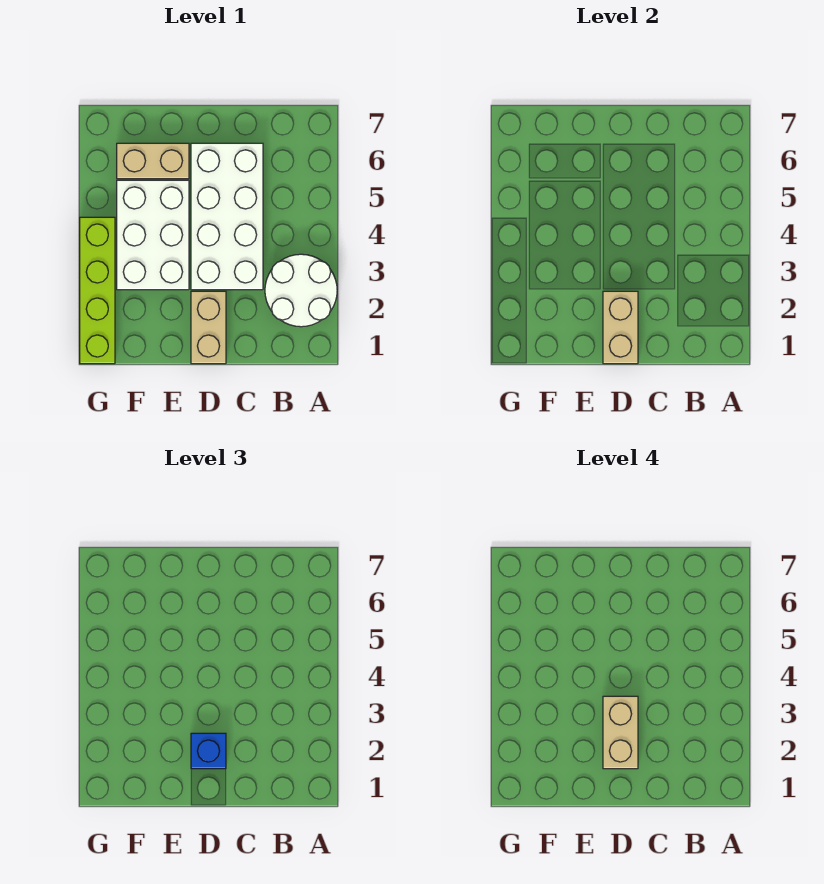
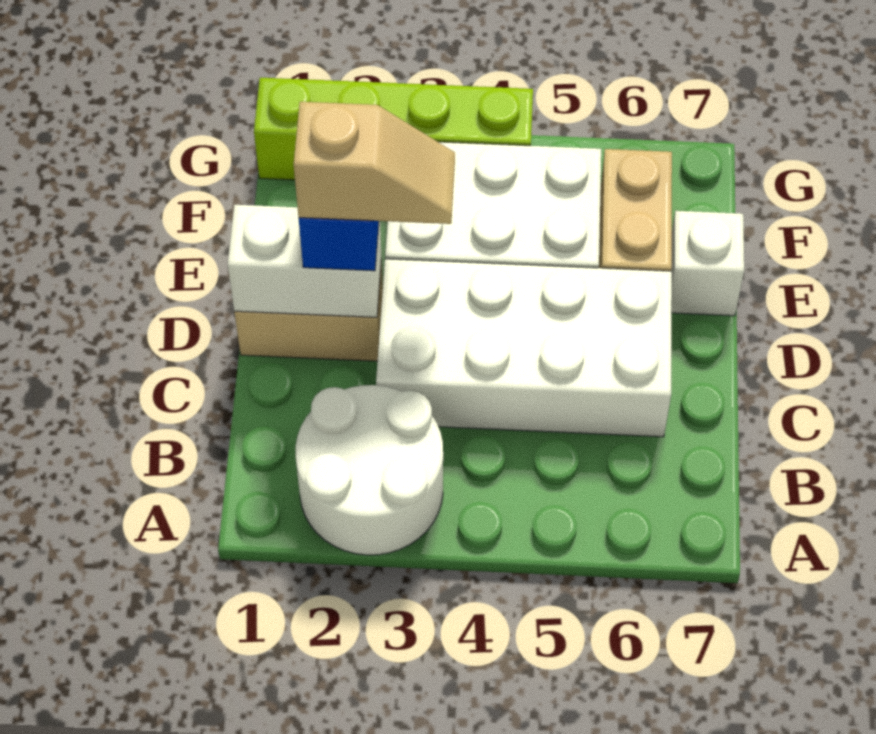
tan 1x2 brick [603,291,638,364] -> white 1x2 brick [228,205,382,317]
tan 1x2 brick [603,696,638,769] -> tan 1x2 slope [294,102,455,224]
none -> white 1x1 brick [671,211,744,316]

